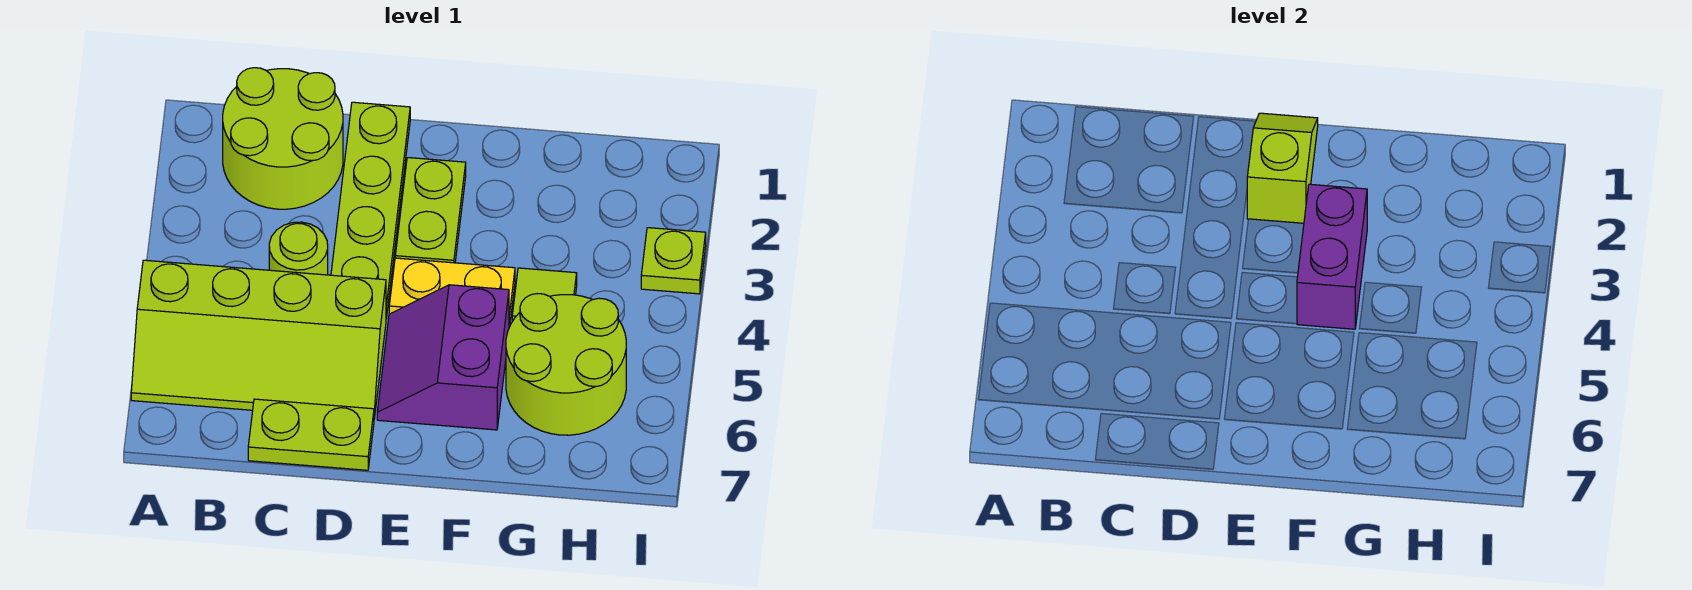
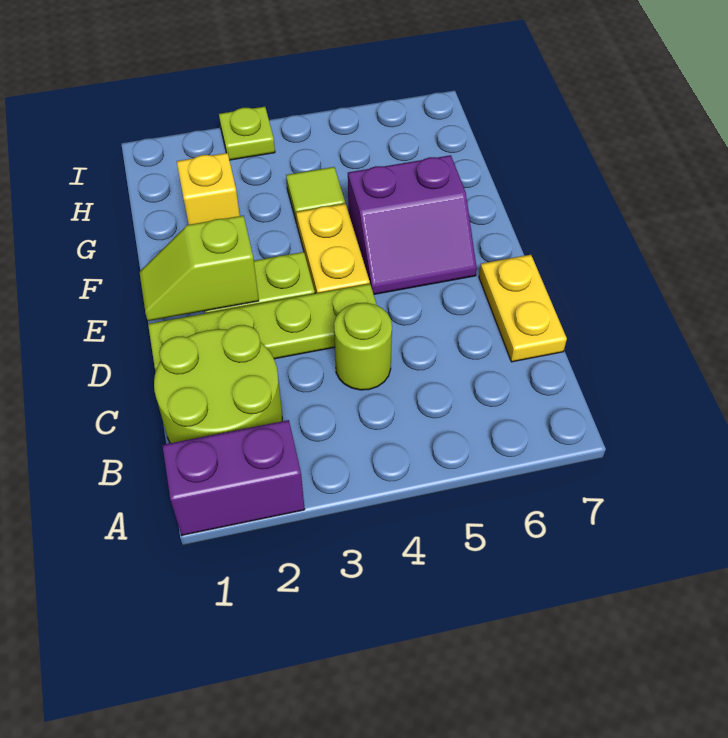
lime 2x4 slope [131,260,386,418] -> none
lime 1x2 plate [248,399,374,470] -> yellow 1x2 plate [479,255,567,362]
purple 1x2 brick [1297,184,1367,329] -> purple 1x2 brick moved to [162,420,305,535]
none -> yellow 1x1 brick [177,153,240,225]
lime 2x2 round brick [506,294,626,435] -> none

